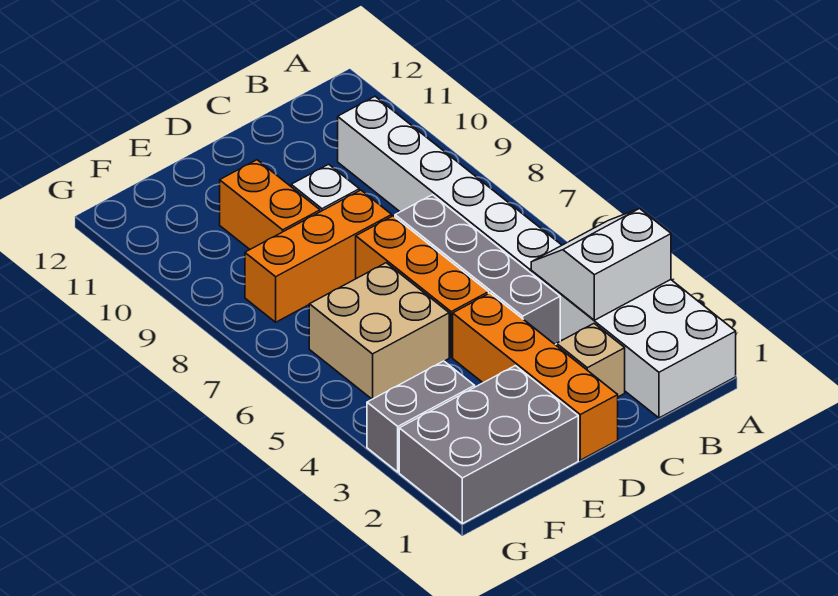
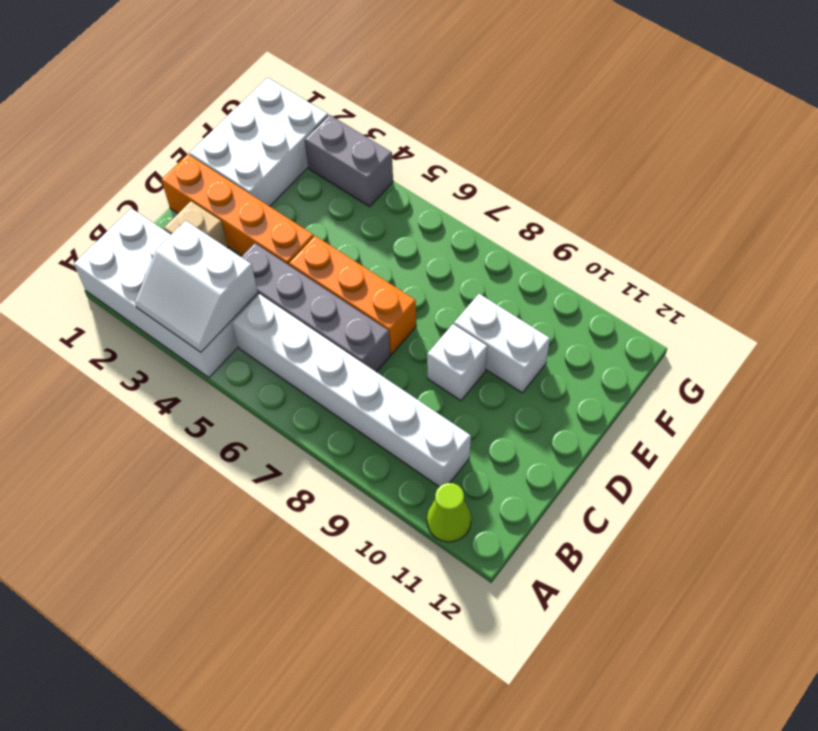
white 2x2 slope [531,209,671,320] -> white 2x2 slope turned to [135,221,258,352]
none -> lime 1x1 cone [427,483,471,542]
orange 1x3 brick [245,190,392,322] -> none
grey 2x3 brick [399,366,578,524] -> white 2x3 brick [189,78,328,206]
tan 2x2 brick [309,263,449,399] -> none
orange 1x2 brick [220,160,320,249] -> white 1x2 brick [454,294,550,393]
grey 1x2 brick [367,361,475,472] -> grey 1x2 brick turned to [305,115,393,206]

